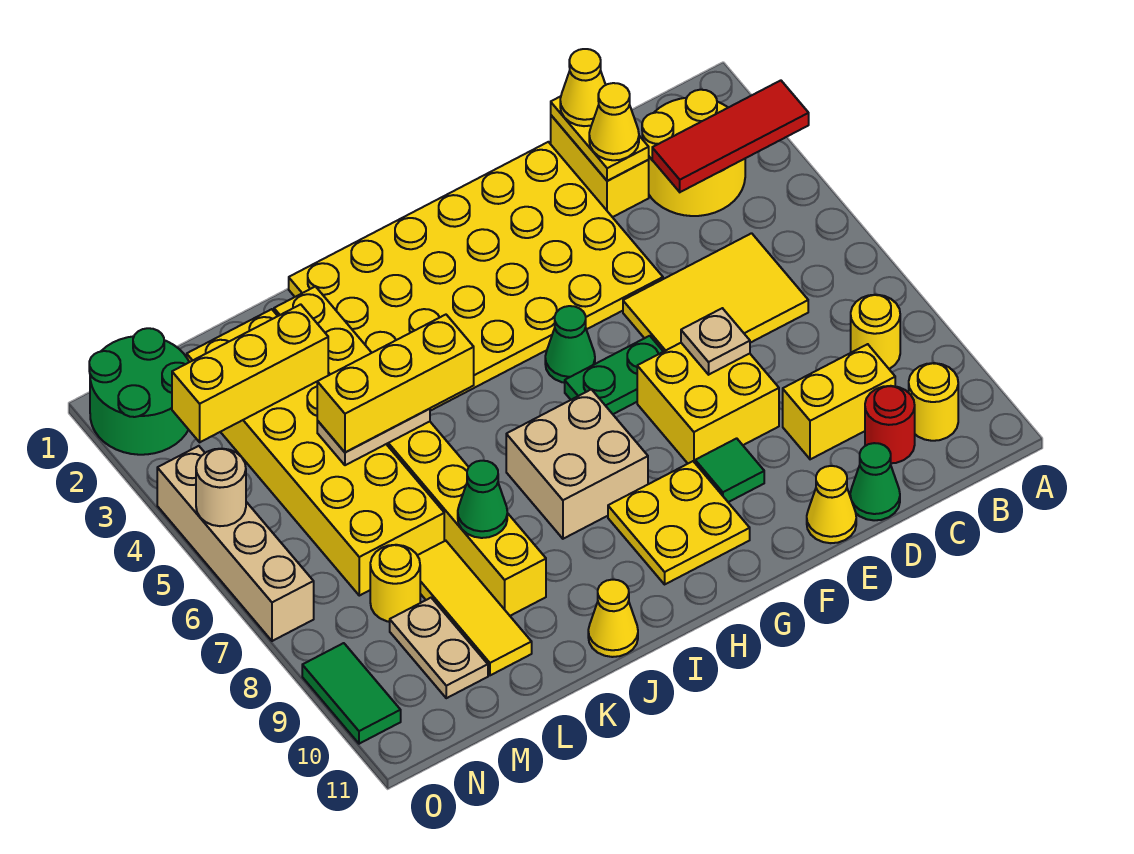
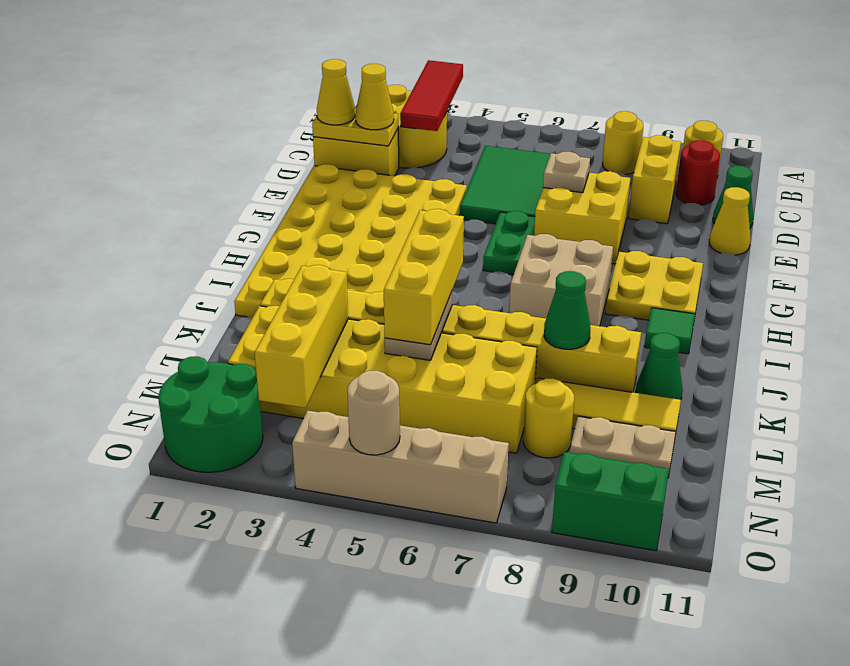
yellow 2x3 tile [623,233,808,352] -> green 2x3 tile [460,146,550,224]
green 1x1 tile [695,438,764,502] -> green 1x1 tile moved to [645,308,695,354]
green 1x1 cone [545,306,595,383] -> green 1x1 cone moved to [636,333,683,400]
yellow 1x1 cone [588,580,638,657] -> none
green 1x2 tile [302,643,401,744] -> green 1x2 brick [552,452,669,551]

